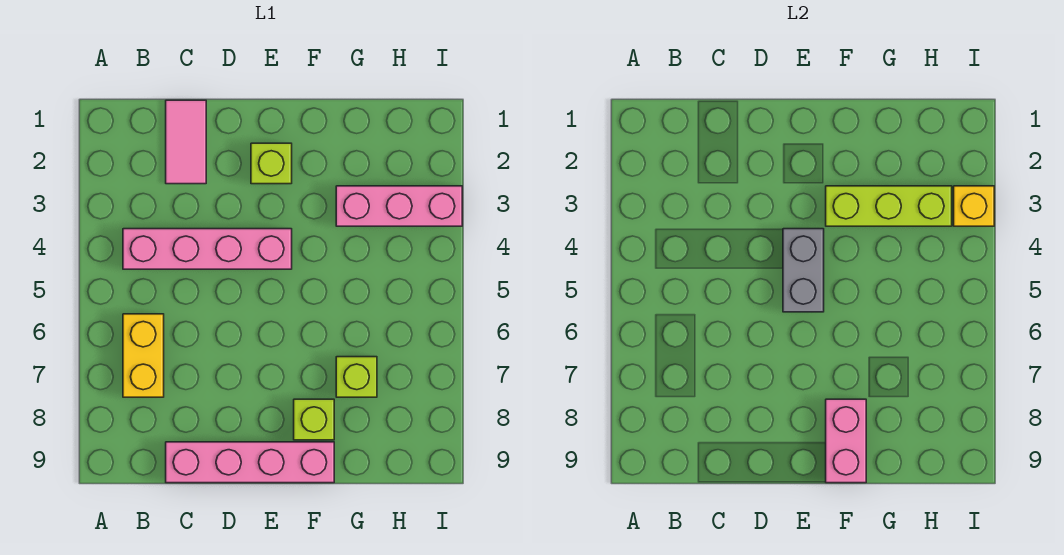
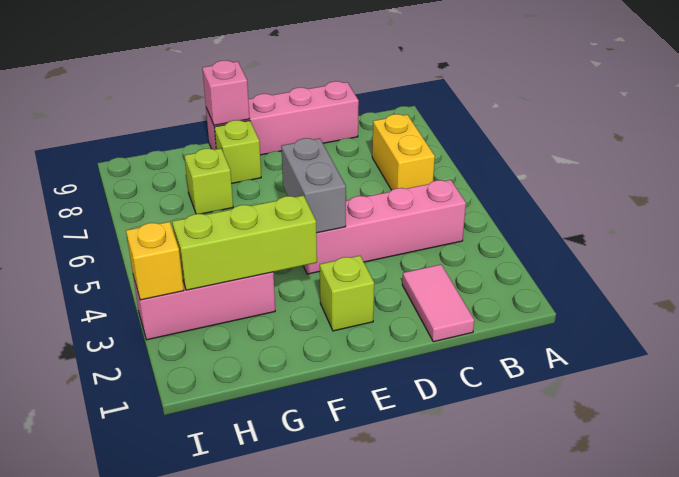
pink 1x2 brick [826,399,866,483] -> pink 1x1 brick [202,61,250,125]

